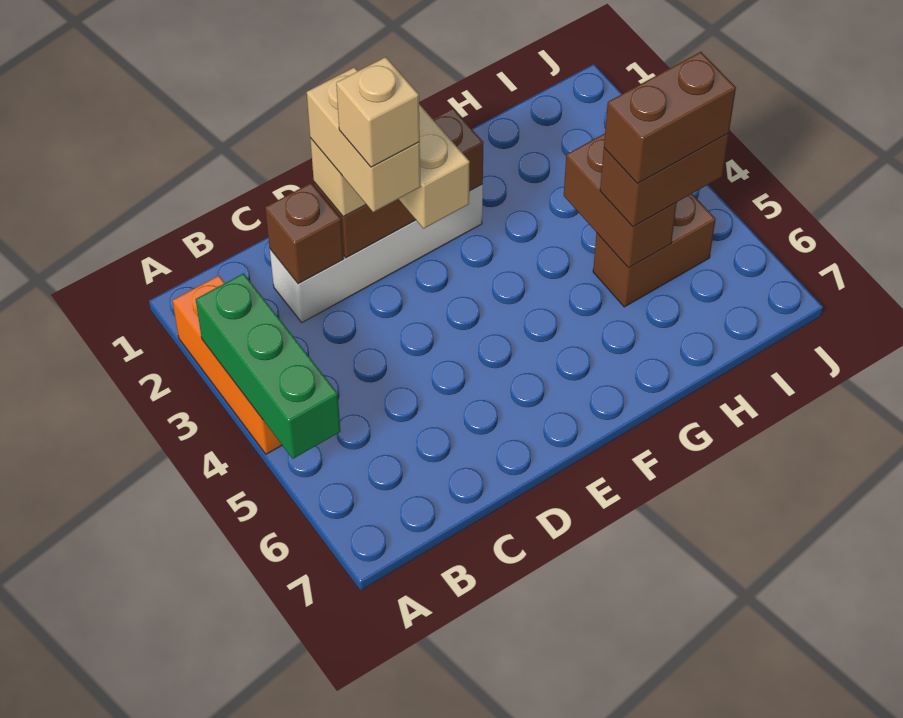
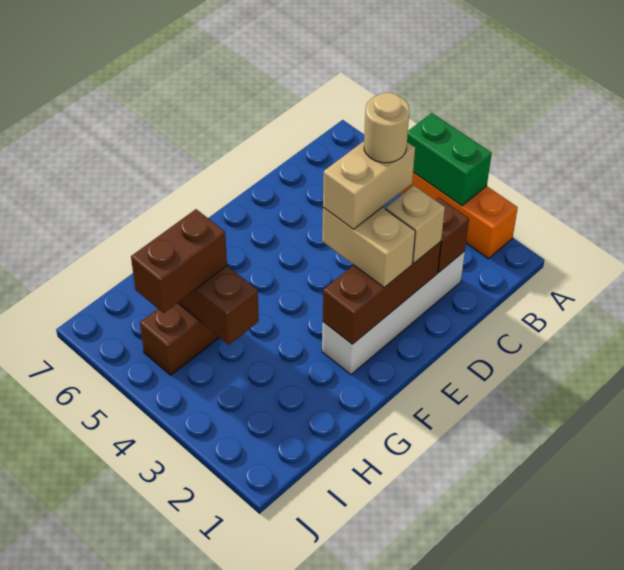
green 1x3 brick [196,273,341,459] -> green 1x2 brick [407,113,492,206]
tan 1x2 brick [307,67,420,212] -> tan 1x2 brick turned to [323,141,415,229]
tan 1x1 brick [336,57,420,167] -> tan 1x1 round brick [364,93,409,163]
brown 1x2 brick [604,52,736,183] -> none

